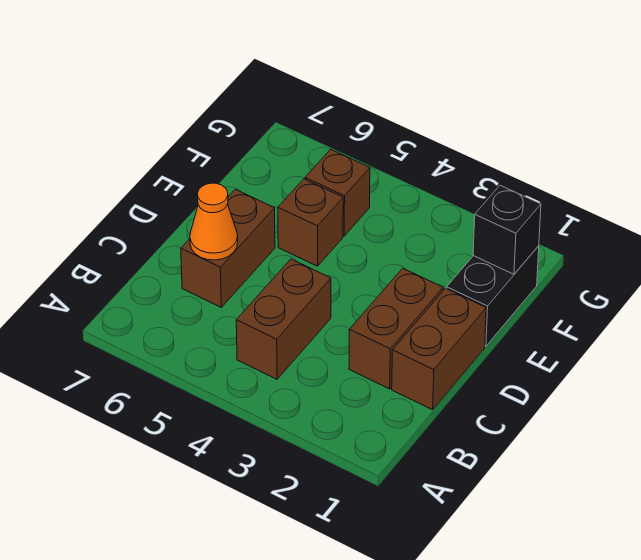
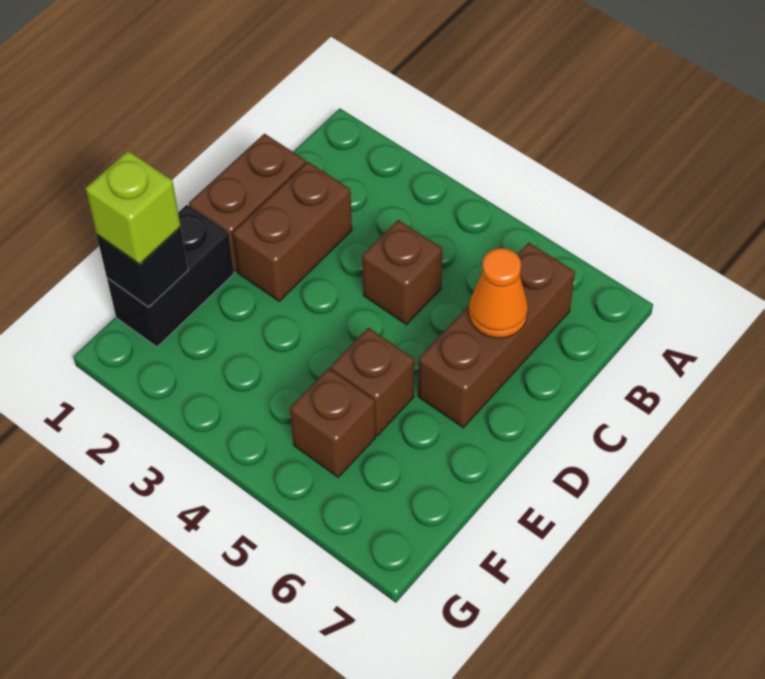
brown 1x2 brick [236,259,331,379] -> brown 1x1 brick [362,220,442,324]
brown 1x2 brick [181,189,275,307] -> brown 1x3 brick [418,243,575,428]
none -> lime 1x1 brick [86,151,181,264]

